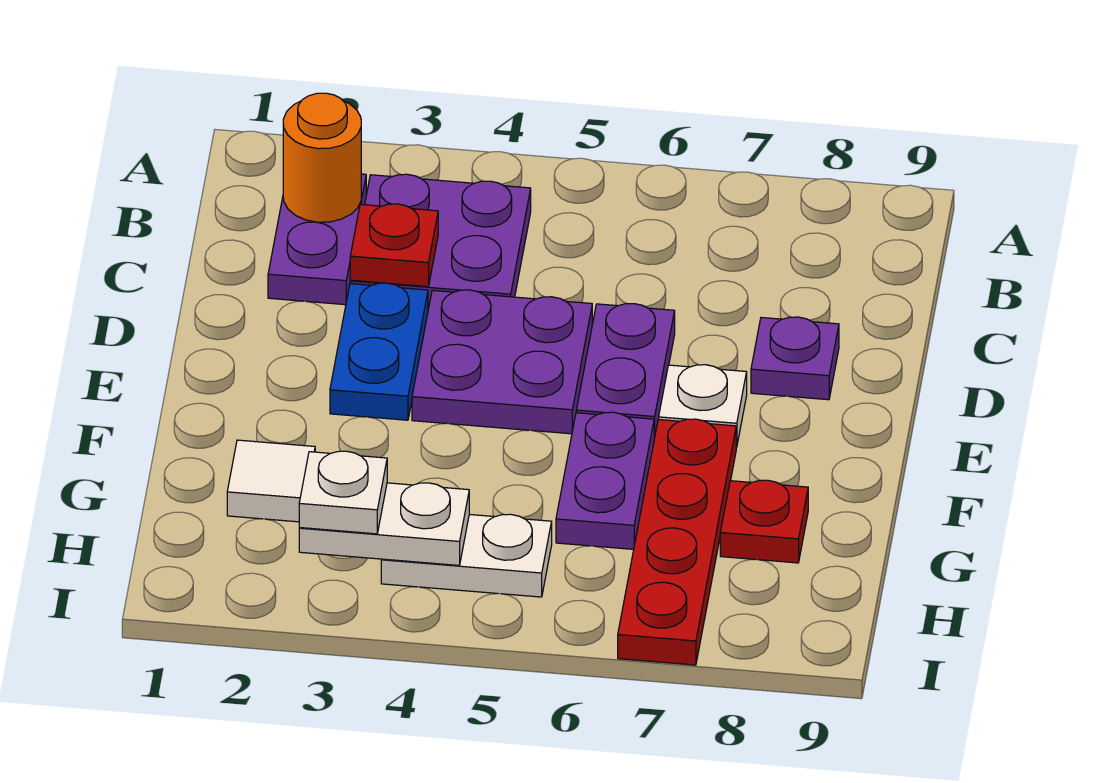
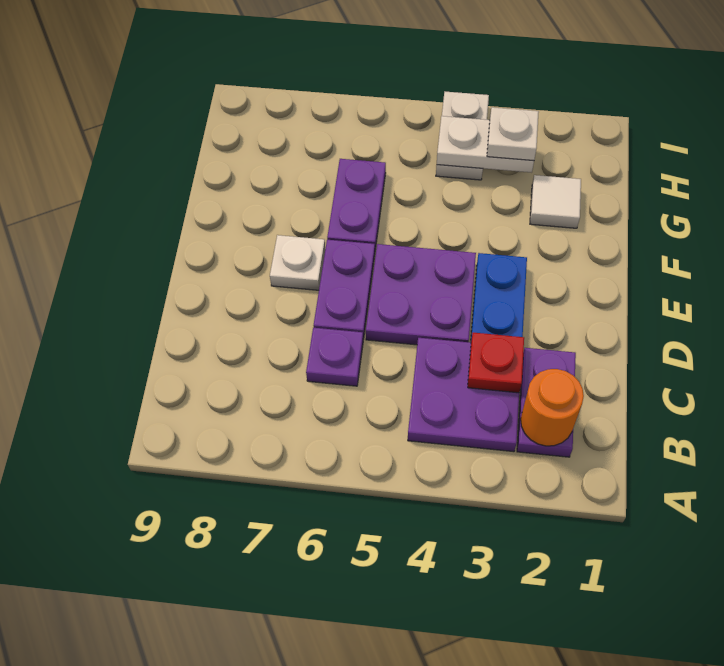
purple 1x1 plate [751,317,839,400] -> purple 1x1 plate moved to [306,328,363,386]
red 1x4 plate [618,419,736,665] -> none
red 1x1 plate [720,480,808,563] -> none
white 1x2 plate [381,514,552,597] -> white 1x2 plate turned to [436,92,489,180]

